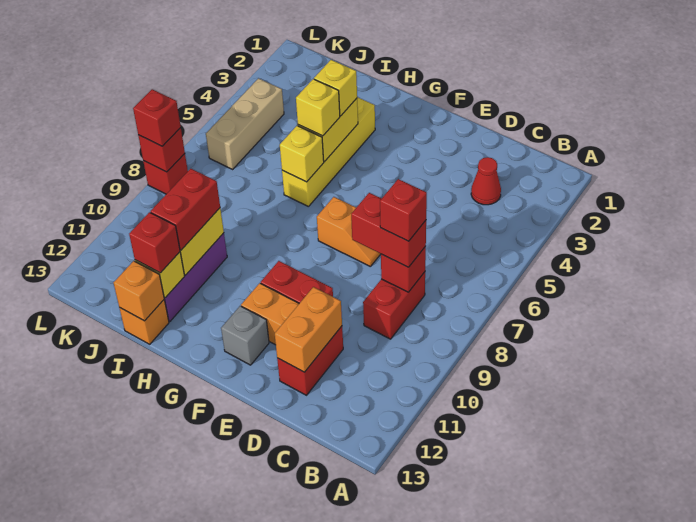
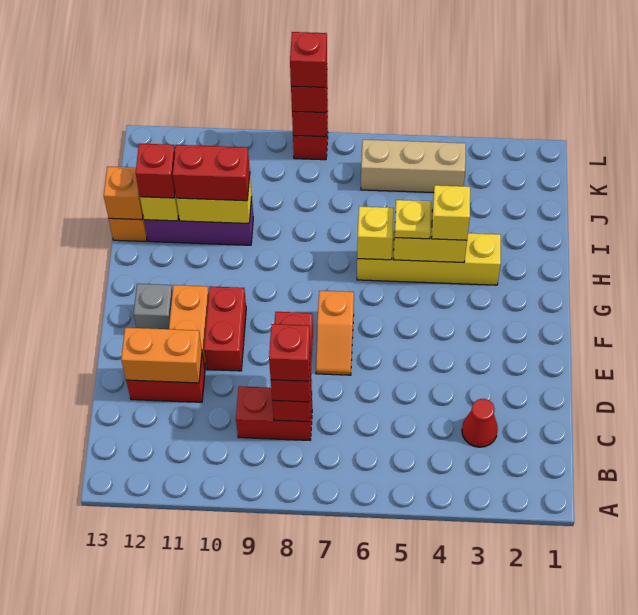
yellow 1x1 brick [296,79,340,136] -> yellow 1x1 plate [395,200,431,239]
none -> red 1x1 brick [290,32,327,87]

